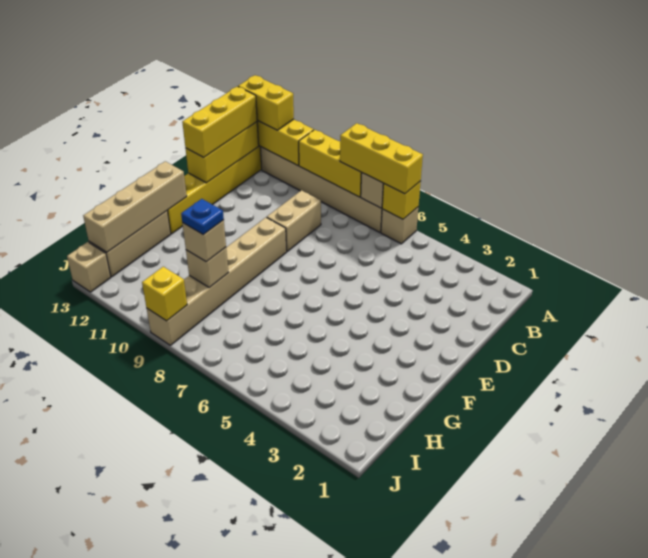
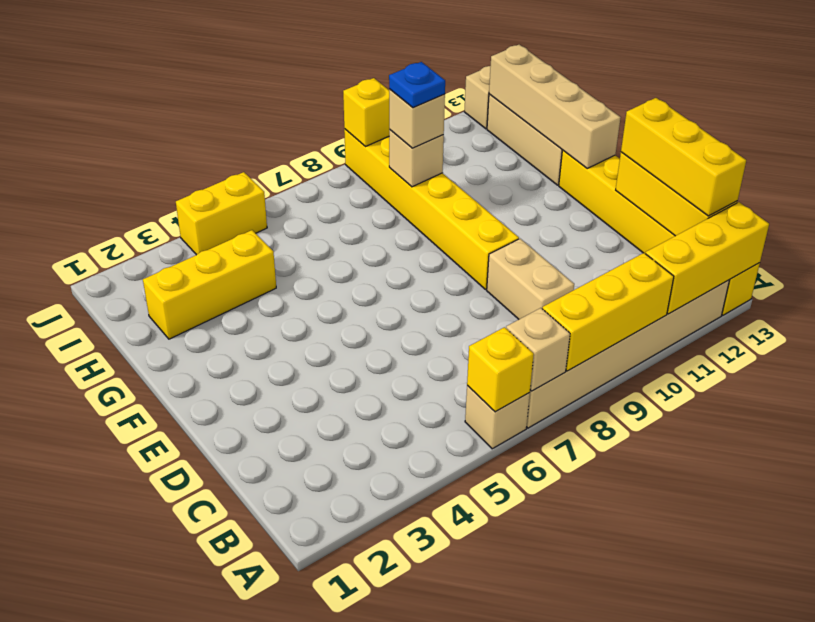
yellow 1x3 brick [340,123,423,194] -> yellow 1x3 brick moved to [143,230,276,339]
yellow 1x2 brick [238,75,294,130] -> yellow 1x2 brick moved to [176,172,267,255]
tan 1x6 brick [147,217,287,345] -> yellow 1x6 brick [344,129,519,290]

